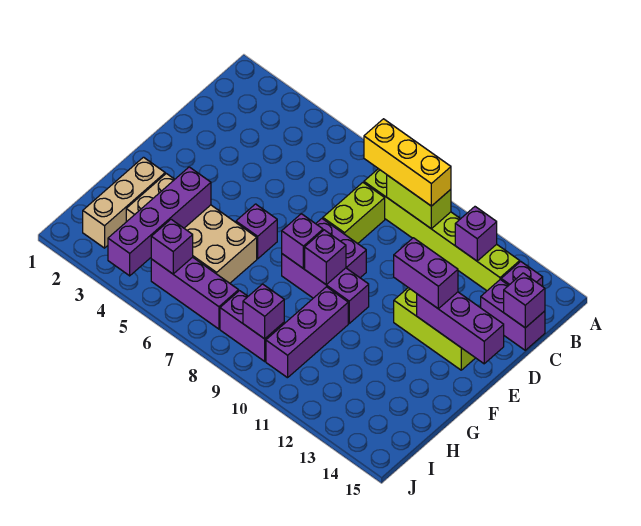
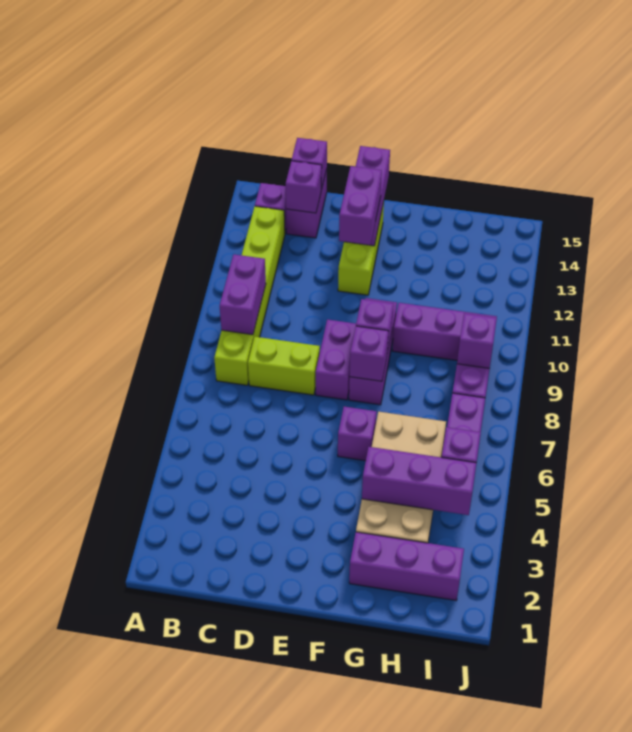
yellow 1x3 brick [364,119,451,206] -> none
lime 1x2 brick [387,175,451,229] -> purple 1x2 brick [220,254,266,335]
purple 1x1 brick [455,207,497,261] -> purple 1x1 brick moved to [286,161,322,213]
tan 1x3 brick [83,157,165,248] -> purple 1x3 brick [349,532,464,600]
purple 1x4 brick [108,167,211,276] -> purple 1x3 brick [362,447,476,515]

